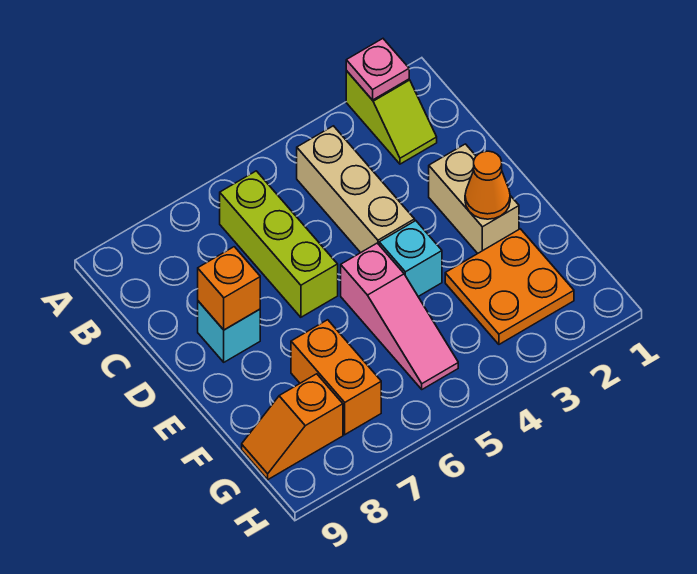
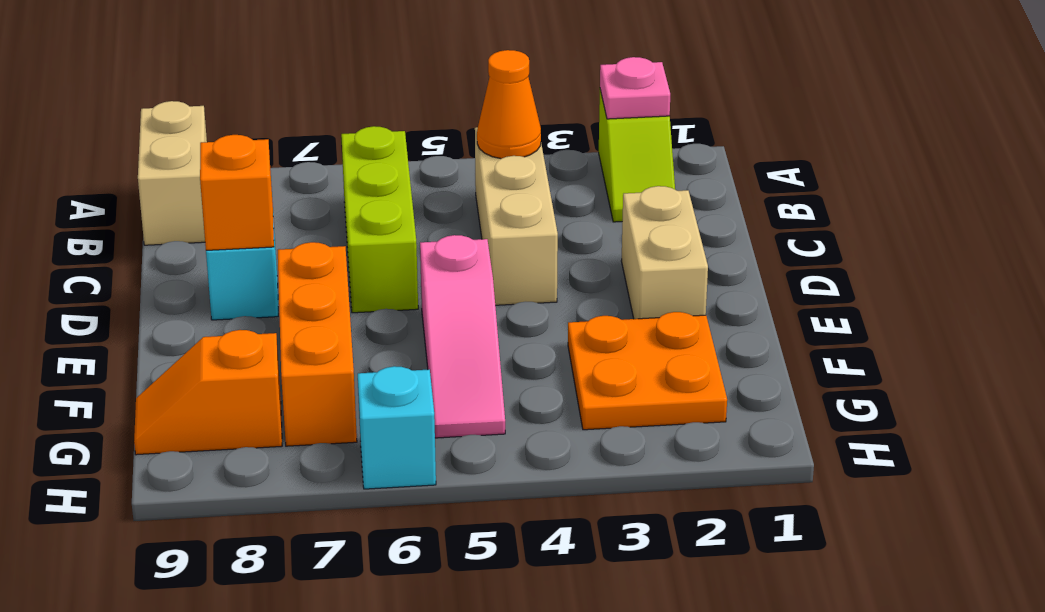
none -> tan 1x2 brick [138,101,207,245]
orange 1x1 cone [465,151,510,219] -> orange 1x1 cone moved to [477,50,541,159]
cyan 1x1 brick [379,221,442,296] -> cyan 1x1 brick moved to [358,366,436,489]
orange 1x2 brick [291,320,381,435] -> orange 1x3 brick [278,242,357,446]

